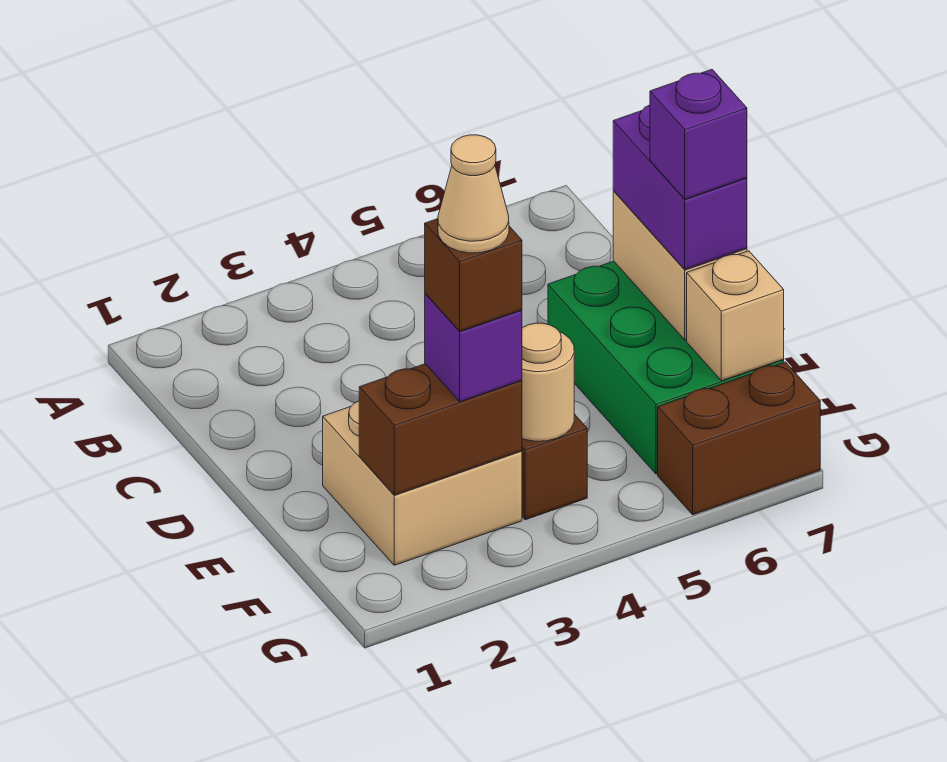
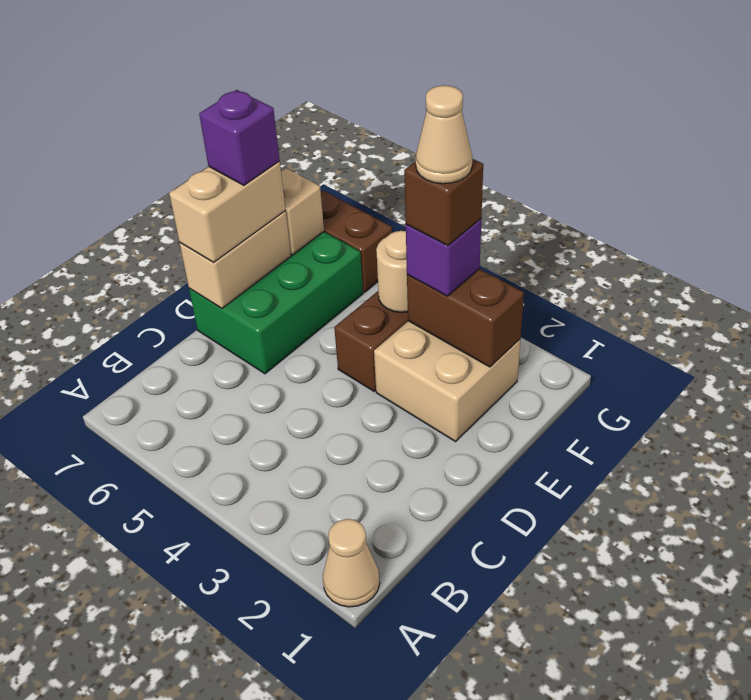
none -> tan 1x1 cone [323,519,380,607]
purple 1x2 brick [613,105,747,270] -> tan 1x2 brick [169,162,285,263]

